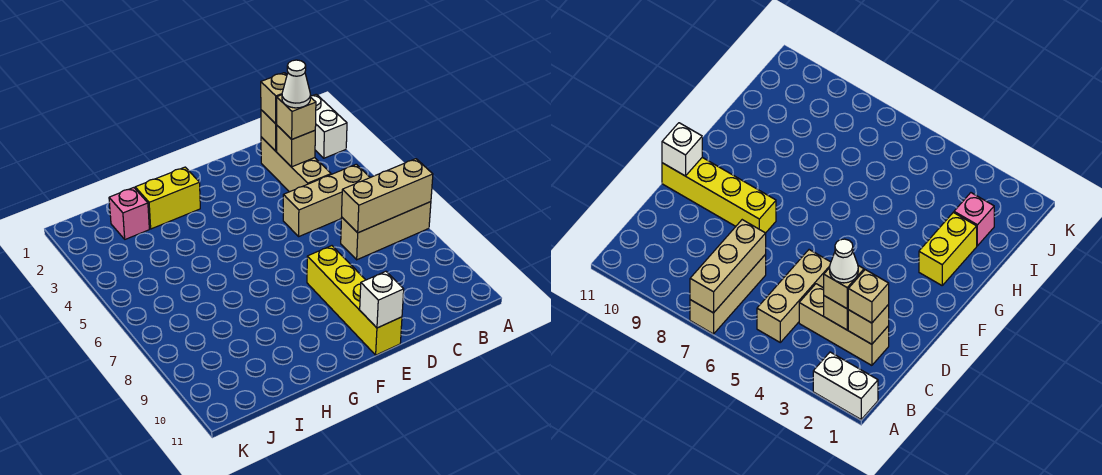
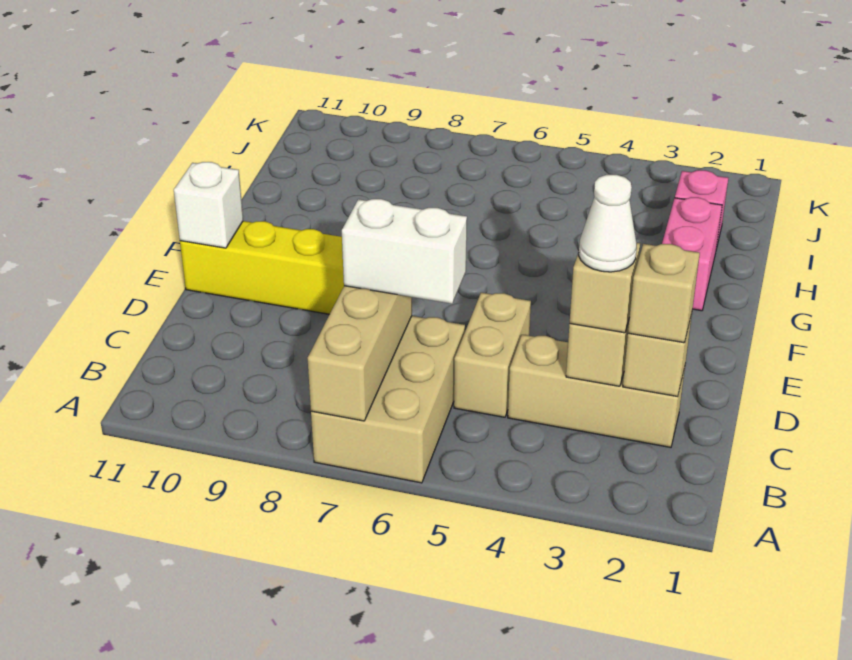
white 1x2 brick [310,94,347,158] -> white 1x2 brick moved to [342,199,467,304]
tan 1x3 brick [341,202,431,260] -> tan 2x3 brick [311,316,465,483]
tan 1x3 brick [283,164,370,236] -> tan 1x2 brick [454,293,531,417]
yellow 1x2 brick [135,167,200,229] -> pink 1x2 brick [662,197,722,311]

